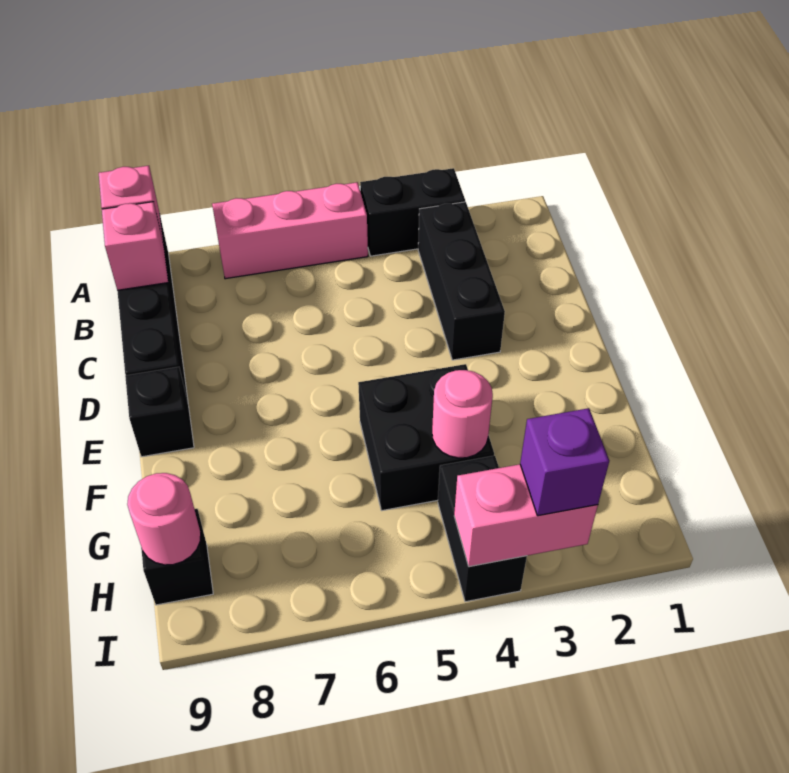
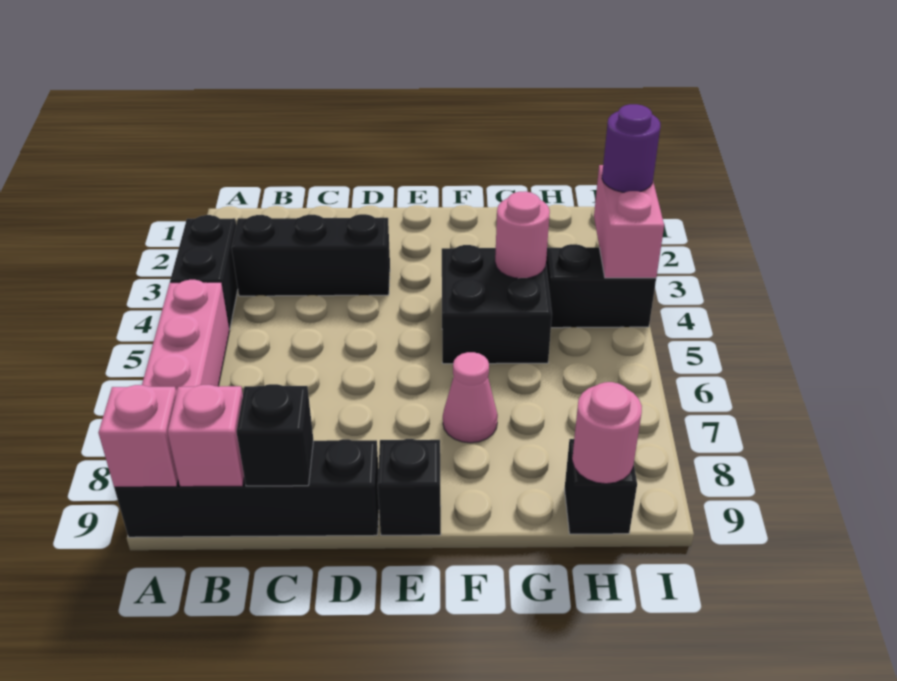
none -> black 1x1 brick [237,384,313,486]
none -> pink 1x1 cone [443,352,498,443]
purple 1x1 brick [520,408,609,516] -> purple 1x1 round brick [602,104,660,192]

